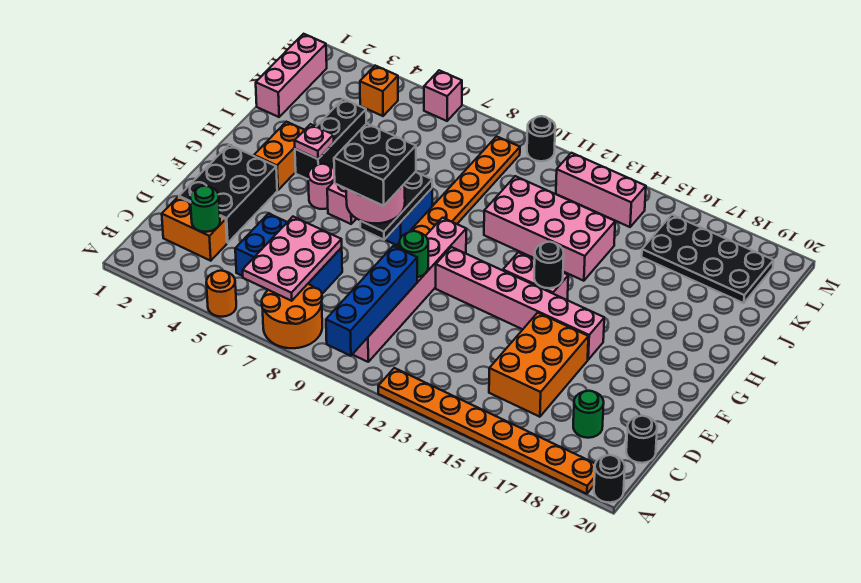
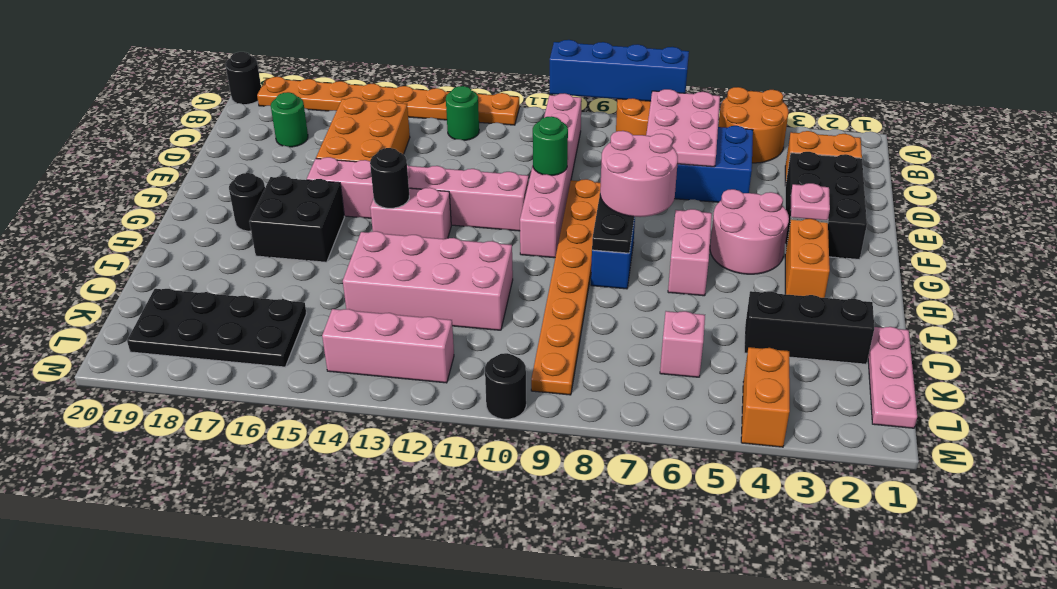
orange 1x1 round brick [206,271,236,317] -> orange 2x2 round brick [718,87,789,163]
blue 1x4 brick [326,246,417,356] -> blue 1x4 brick turned to [550,40,689,101]
green 1x1 round brick [190,186,220,232] -> green 1x1 round brick moved to [446,86,479,140]
black 1x1 round brick [626,416,657,463] -> black 1x1 round brick moved to [229,173,265,231]
black 2x2 brick [334,124,416,206] -> black 2x2 brick moved to [249,176,344,262]
pink 1x1 round brick [308,164,335,209] -> pink 2x2 round brick [710,189,789,274]
black 1x3 brick [295,99,366,179] -> black 1x3 brick turned to [744,291,874,364]
pink 1x1 plate [295,124,334,159] -> pink 1x1 plate moved to [791,183,830,221]
pink 1x3 brick [256,34,327,117] -> pink 1x3 plate [868,327,917,428]
orange 1x1 brick [360,66,398,116] -> orange 1x2 brick [741,347,790,447]
pink 1x1 brick [424,70,462,121] -> pink 1x1 brick moved to [660,311,705,377]

